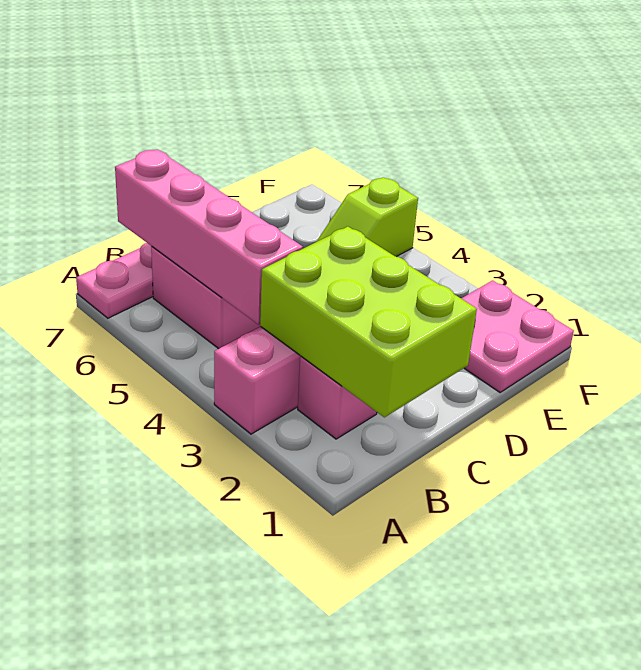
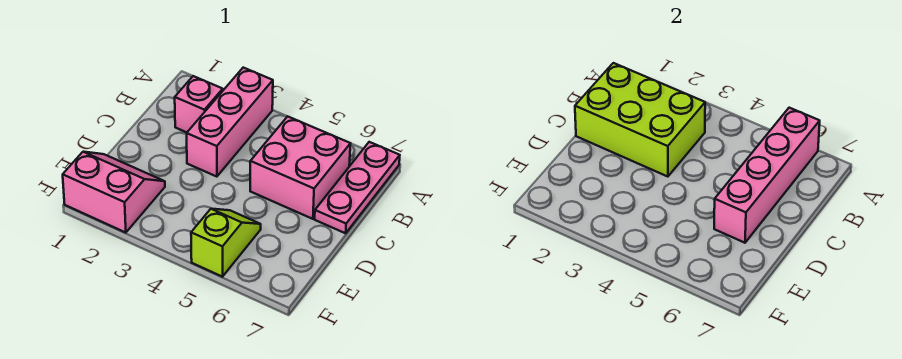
pink 1x4 brick [115,149,303,325] -> pink 1x4 brick turned to [714,108,820,243]
pink 2x2 plate [461,280,574,392] -> pink 2x2 slope [63,152,165,233]

